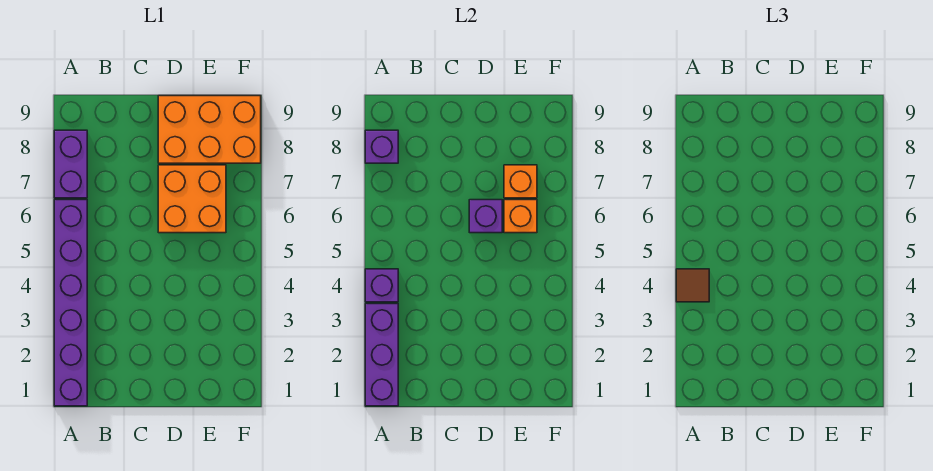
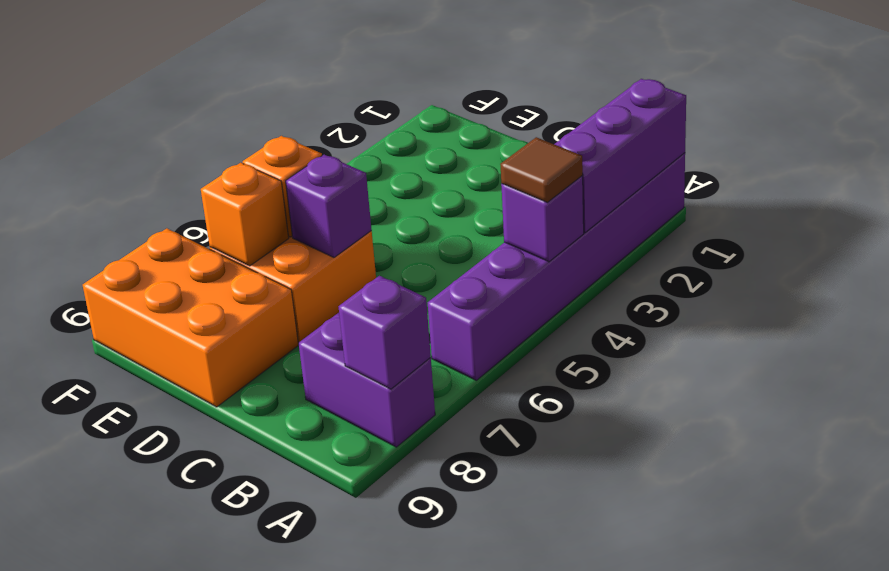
purple 1x2 brick [54,130,87,198] -> purple 1x2 brick turned to [299,313,435,447]

